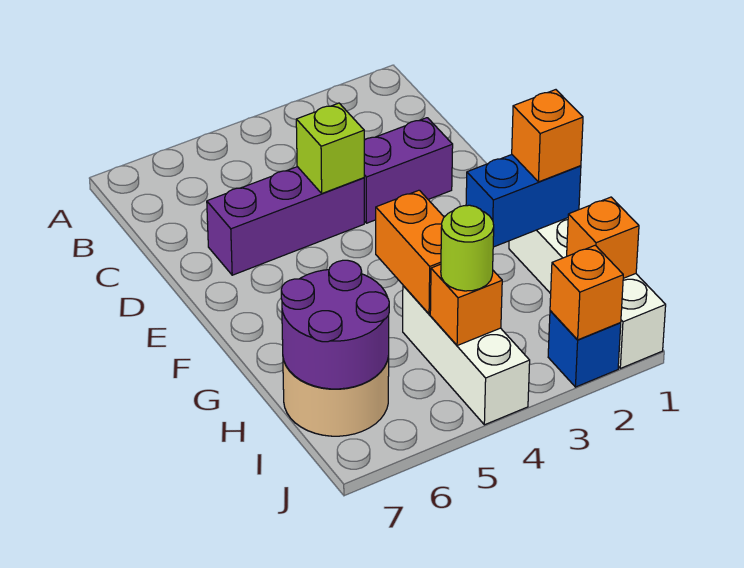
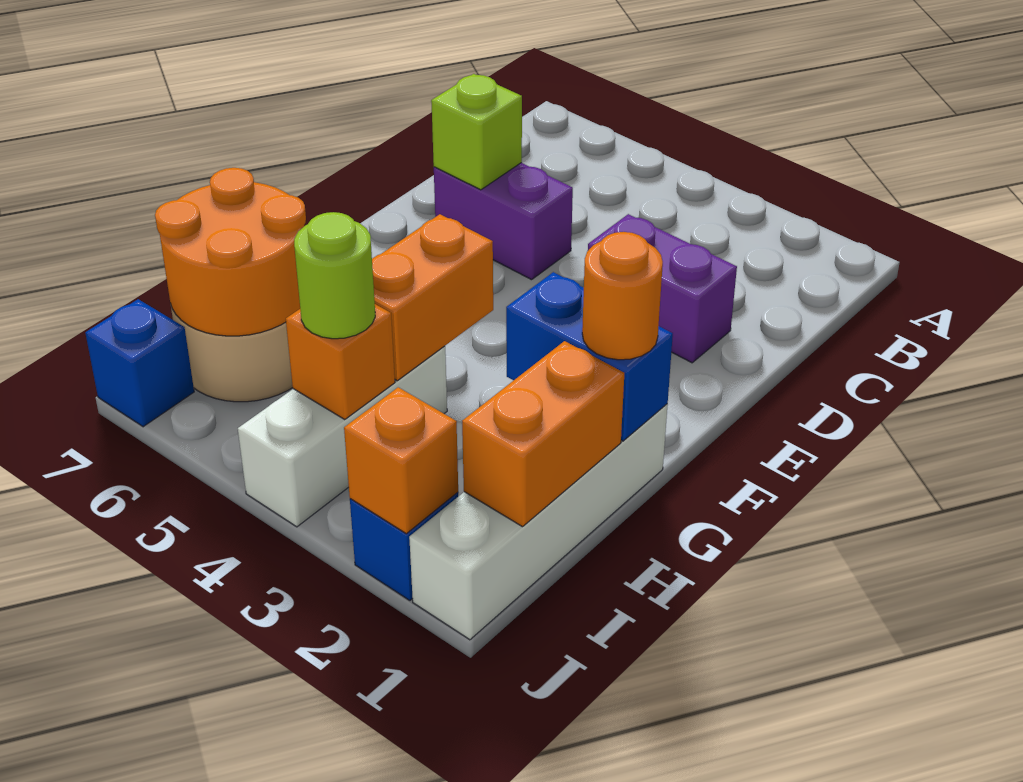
purple 1x3 brick [207,167,364,275] -> purple 1x2 brick [434,163,573,280]
lime 1x1 brick [296,103,364,193] -> lime 1x1 brick moved to [431,74,522,190]
orange 1x1 brick [512,90,583,182] -> orange 1x1 round brick [582,232,663,360]
purple 2x2 round brick [281,260,389,389] -> orange 2x2 round brick [155,168,306,336]
orange 1x1 brick [567,197,639,278] -> orange 1x2 brick [462,341,624,527]
none -> blue 1x1 brick [85,299,194,427]

